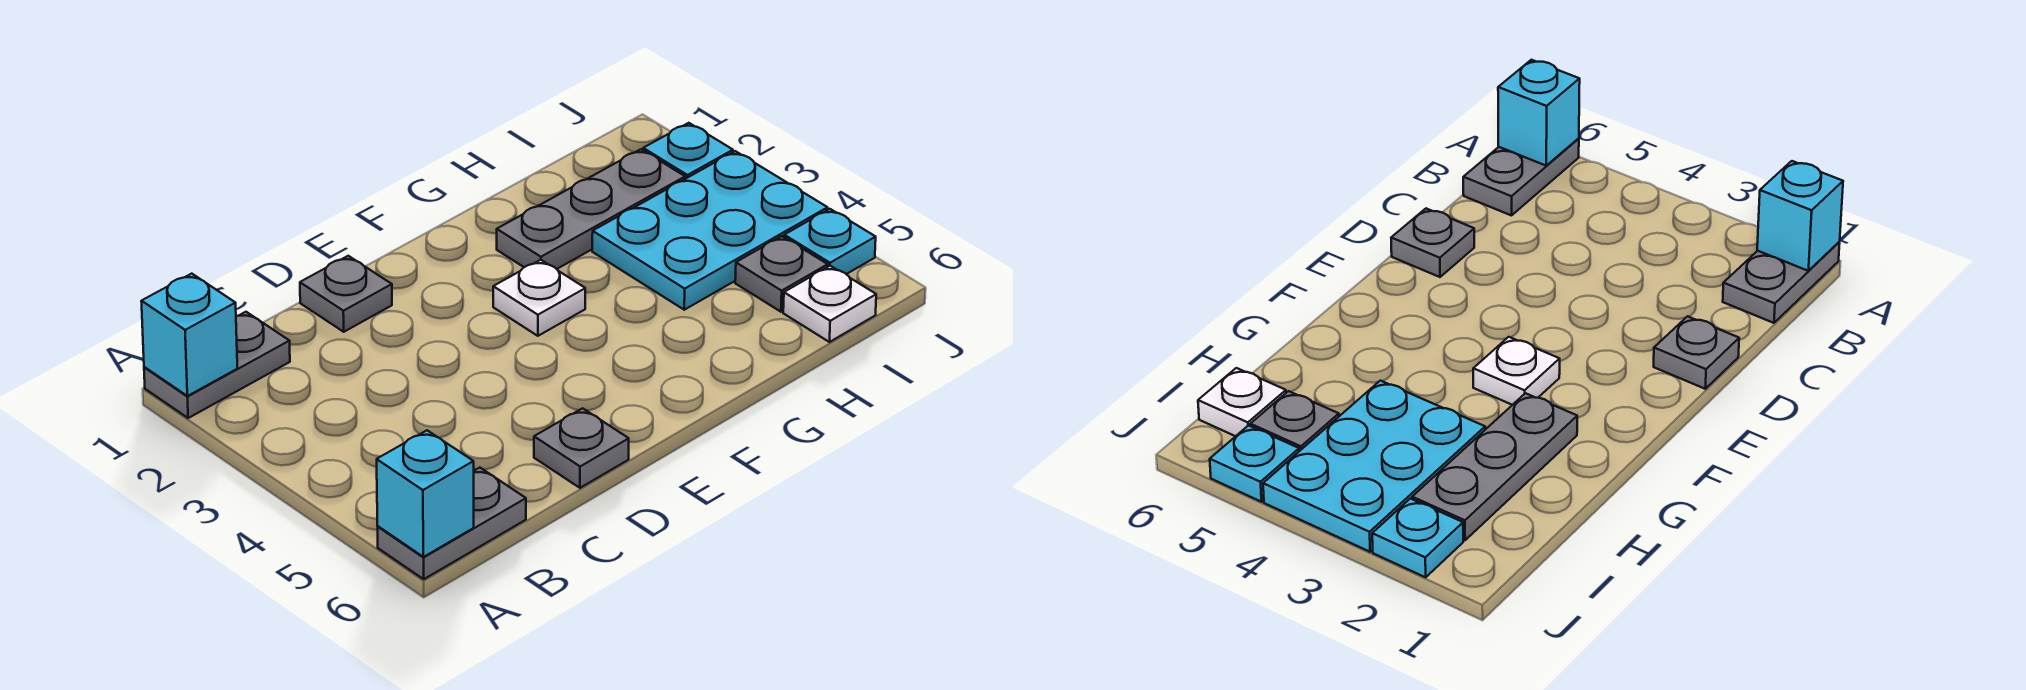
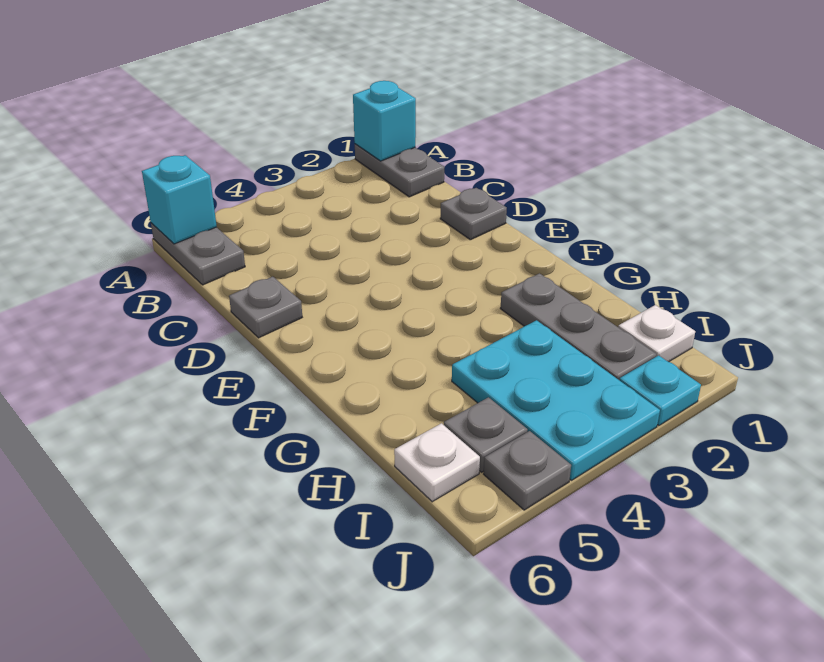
white 1x1 plate [493,260,585,336] -> white 1x1 plate moved to [618,305,695,362]
cyan 1x1 plate [784,209,876,274] -> grey 1x1 plate [484,431,571,510]

